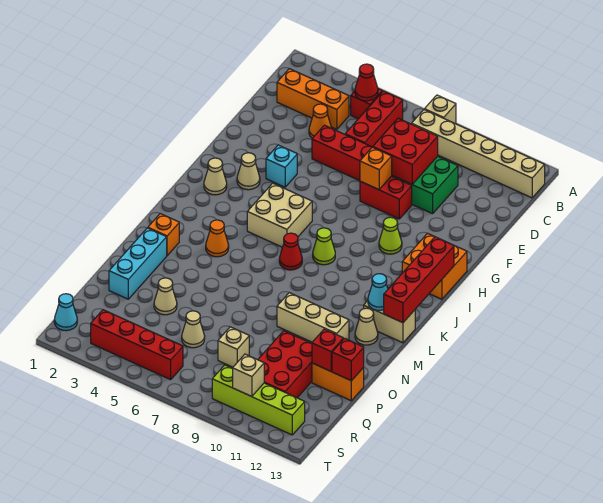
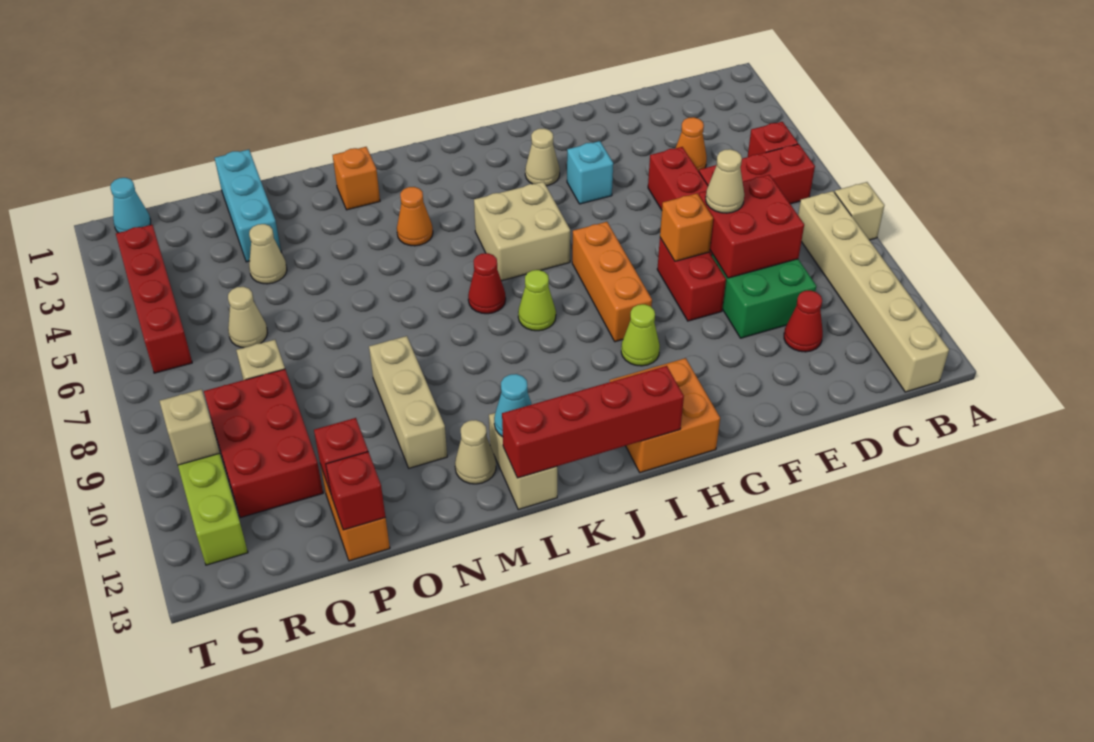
red 1x1 cone [355,64,378,101] -> red 1x1 cone moved to [784,291,823,352]
orange 1x3 brick [277,69,349,129] -> orange 1x3 brick moved to [572,222,652,342]
tan 1x1 cone [204,158,227,195] -> tan 1x1 cone moved to [706,149,744,213]
cyan 1x3 brick [109,228,167,299] -> cyan 1x3 brick turned to [215,150,281,262]
red 2x3 brick [258,331,312,398] -> red 2x3 brick turned to [204,369,323,518]

